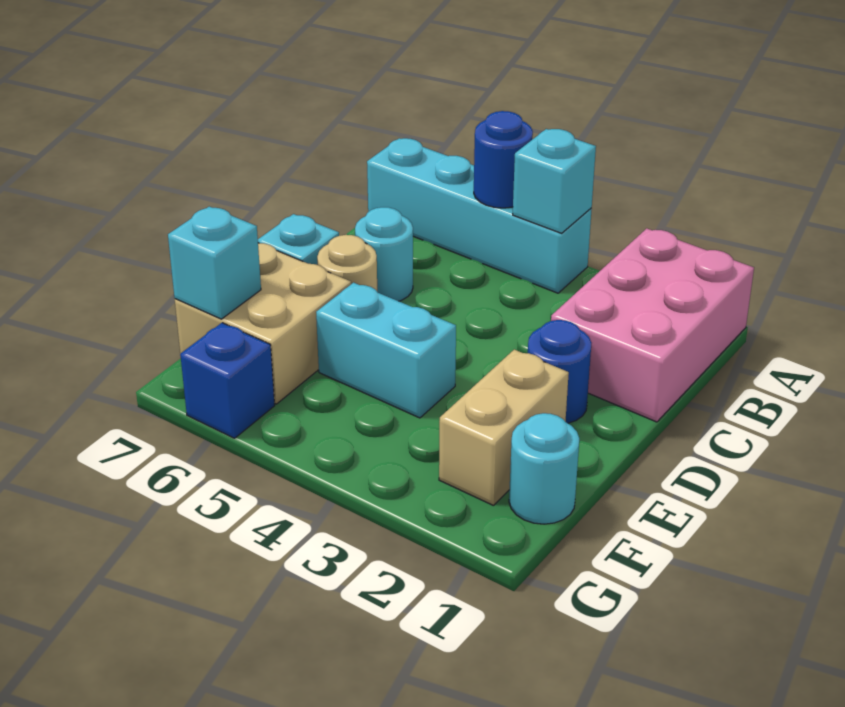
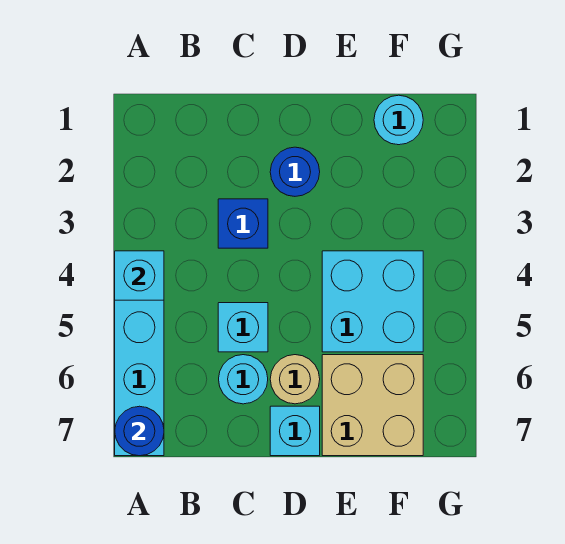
pink 2x3 brick [551,228,754,422] -> none
blue 1x1 round brick [474,111,533,208] -> blue 1x1 round brick moved to [115,406,164,456]
tan 1x2 brick [439,350,569,505] -> none
cyan 1x2 brick [316,283,456,418] -> cyan 2x2 brick [322,251,423,352]
cyan 1x1 brick [168,207,261,319] -> cyan 1x1 brick moved to [218,303,268,352]
blue 1x1 brick [180,323,275,438] -> blue 1x1 brick moved to [218,199,268,248]

